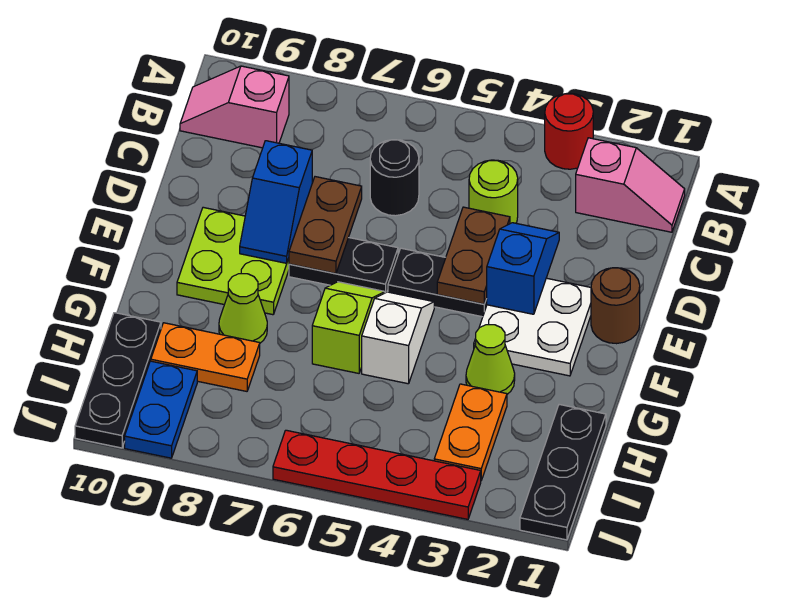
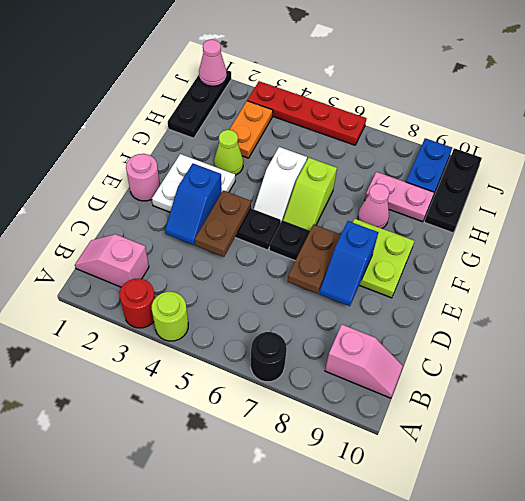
lime 1x1 round brick [469,160,518,224] -> lime 1x1 round brick moved to [152,292,188,341]
black 1x1 round brick [370,140,419,216] -> black 1x1 round brick moved to [251,332,287,382]
blue 1x2 slope [240,141,312,263] -> blue 1x2 slope turned to [319,221,378,306]
brown 1x1 round brick [591,268,640,344] -> pink 1x1 round brick [126,154,160,201]
lime 1x1 cone [219,274,267,343] -> pink 1x1 cone [358,184,389,229]
orange 1x2 plate [151,323,260,391] -> pink 1x2 plate [365,172,434,222]
none -> pink 1x1 cone [199,40,227,86]

